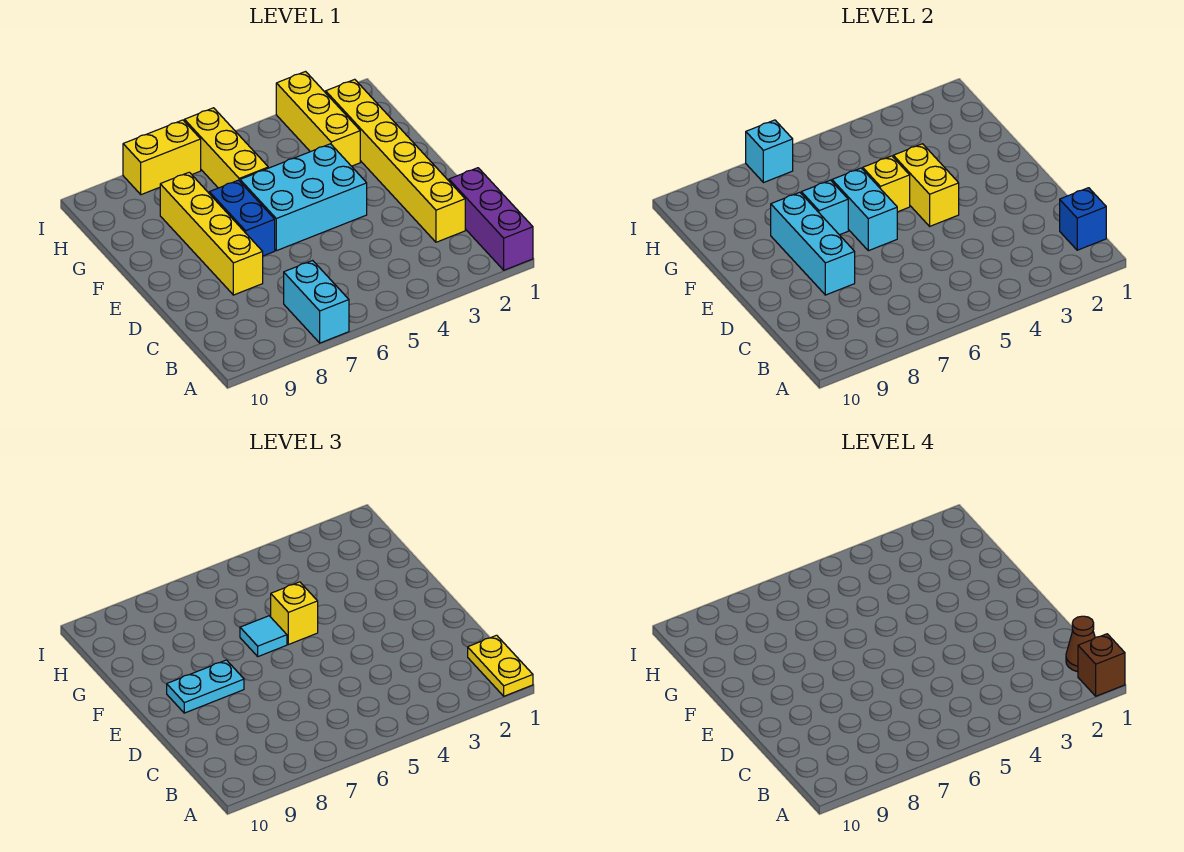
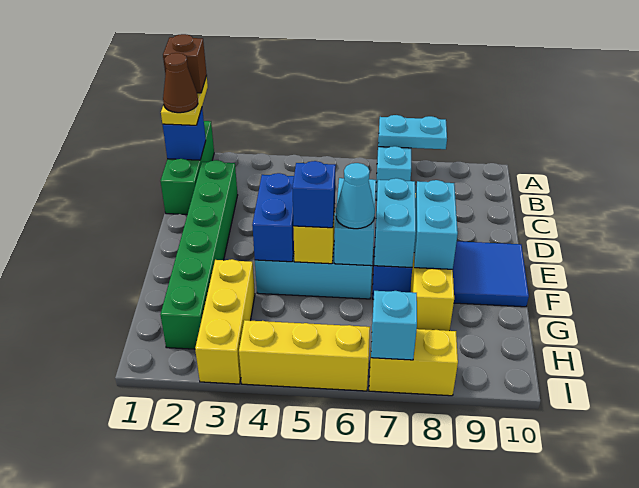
purple 1x3 brick [449,168,533,270] -> green 1x3 brick [161,121,214,214]
yellow 1x6 brick [326,79,465,242] -> green 1x6 brick [160,160,238,349]
cyan 1x3 brick [771,192,855,295] -> cyan 1x2 brick [414,180,458,269]
yellow 1x2 brick [893,144,959,226] -> blue 1x2 brick [252,173,294,262]
cyan 1x2 plate [167,660,244,713] -> cyan 1x2 plate moved to [378,115,447,149]
none -> blue 2x2 tile [453,241,529,307]
yellow 1x1 brick [271,582,318,644] -> blue 1x1 brick [292,161,336,228]
cyan 1x1 tile [240,616,287,656] -> cyan 1x1 cone [336,163,375,229]
cyan 1x1 brick [801,180,848,235] -> cyan 1x2 brick [374,178,416,267]
yellow 1x3 brick [184,108,268,188] -> yellow 1x3 brick turned to [239,320,370,391]

